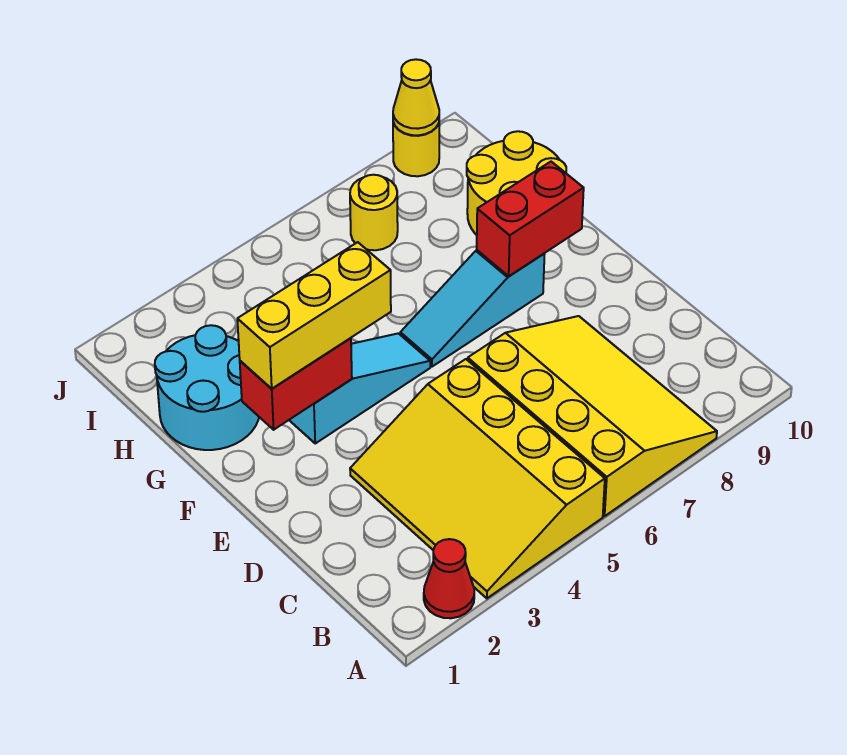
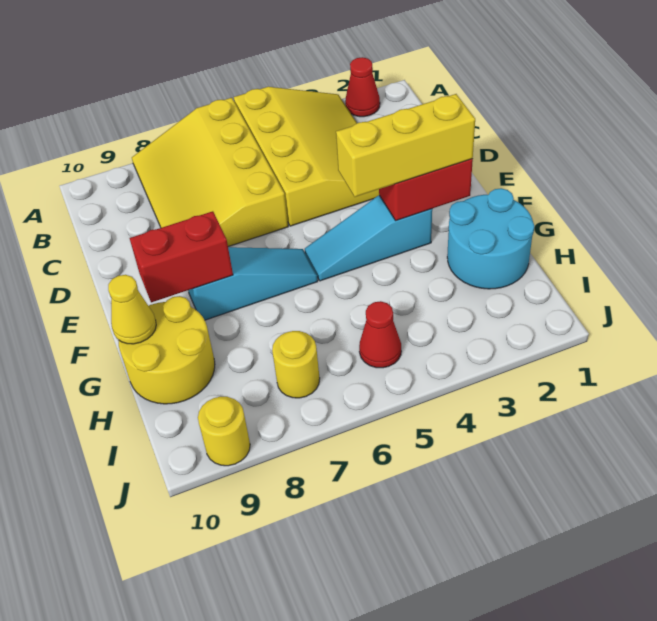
none -> red 1x1 cone [359,301,401,368]
yellow 1x1 cone [393,59,439,135] -> yellow 1x1 cone moved to [108,275,156,344]

